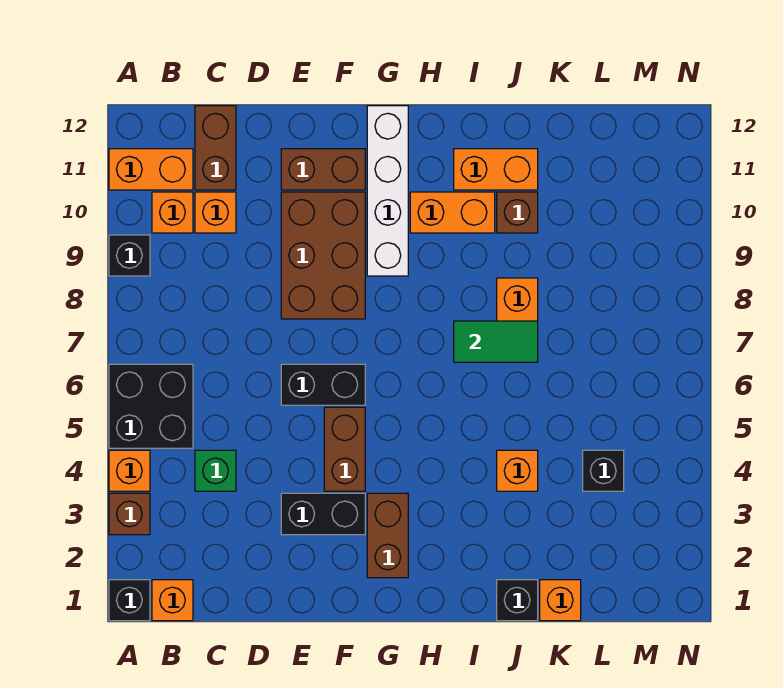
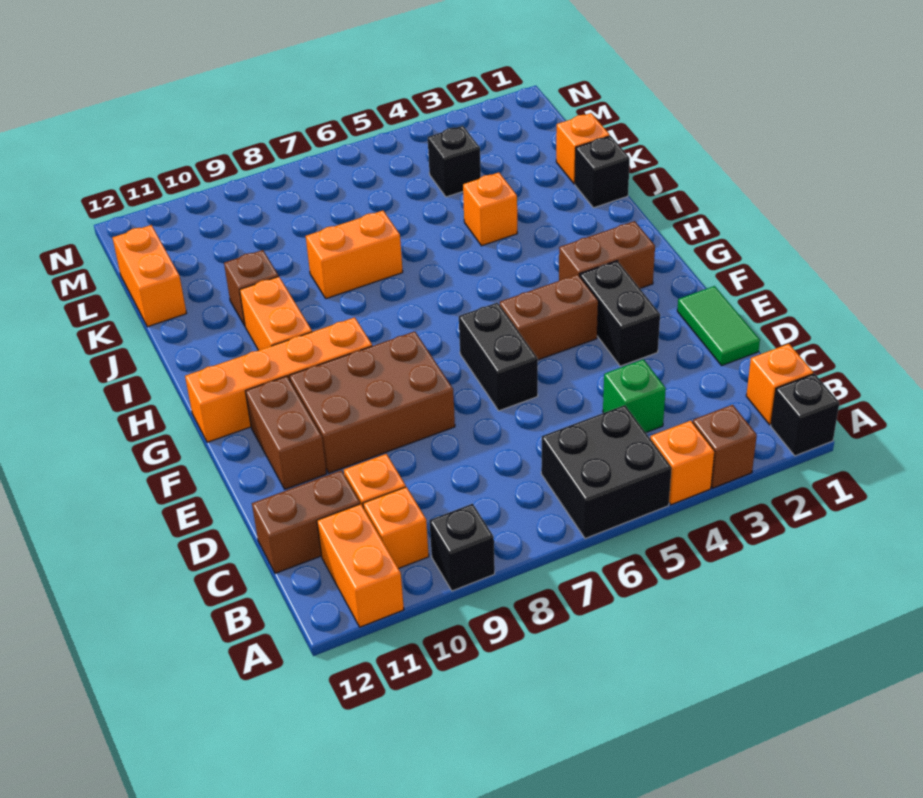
white 1x4 brick [367,106,408,276] -> orange 1x4 brick [185,317,372,442]
green 1x2 tile [454,321,538,362] -> green 1x2 tile moved to [677,286,760,365]
orange 1x2 brick [454,149,538,190] -> orange 1x2 brick moved to [112,225,187,327]

